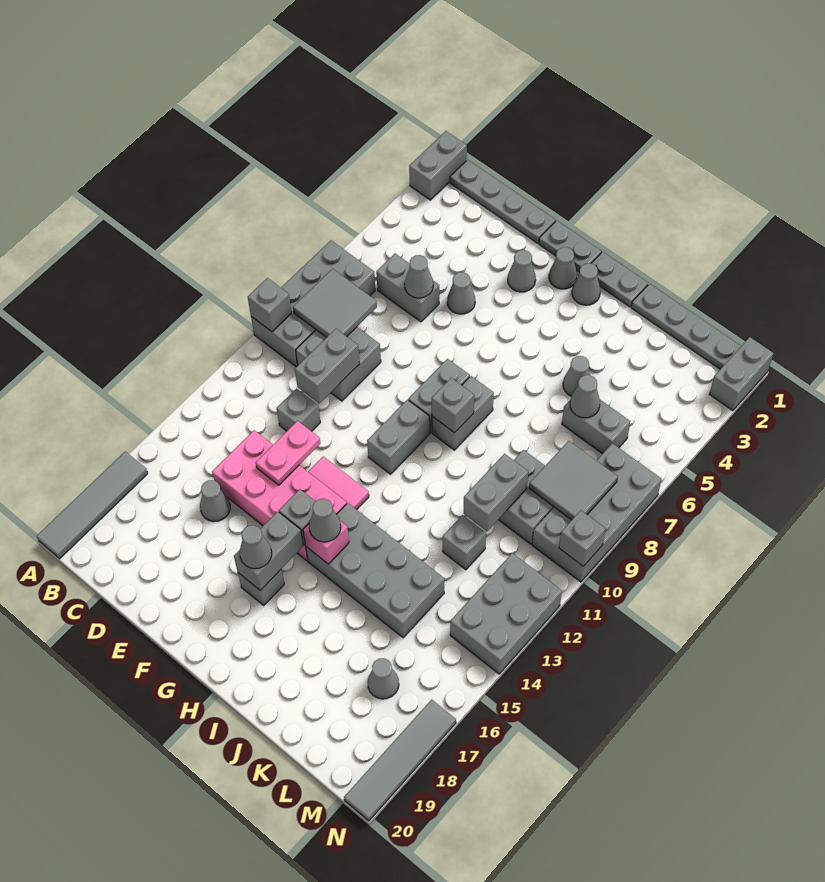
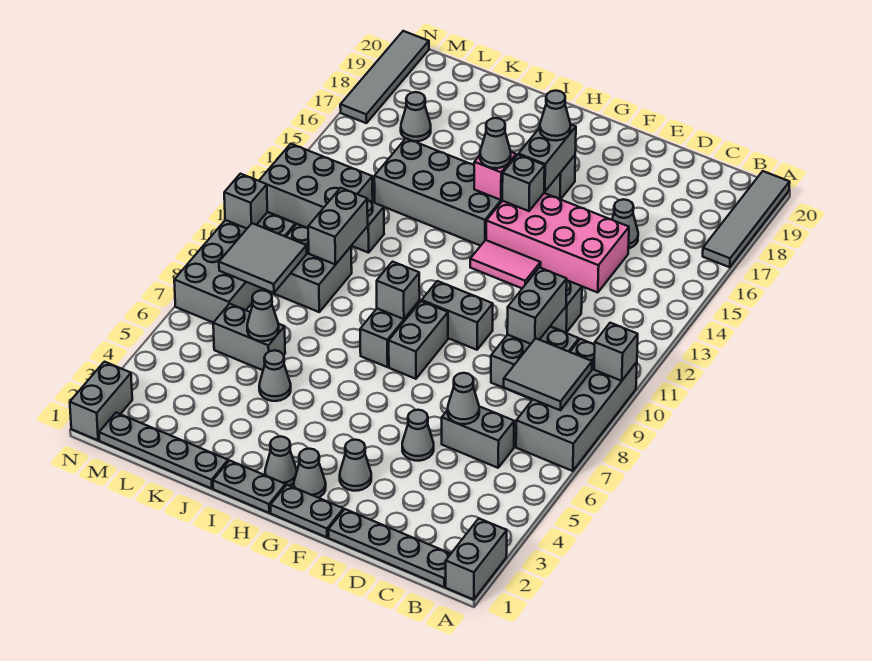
pink 1x2 plate [256,421,320,485] -> none
grey 1x2 brick [367,400,430,474] -> grey 1x2 brick turned to [422,281,493,350]
grey 2x3 brick [450,553,562,674] -> grey 2x3 brick turned to [259,144,373,228]

